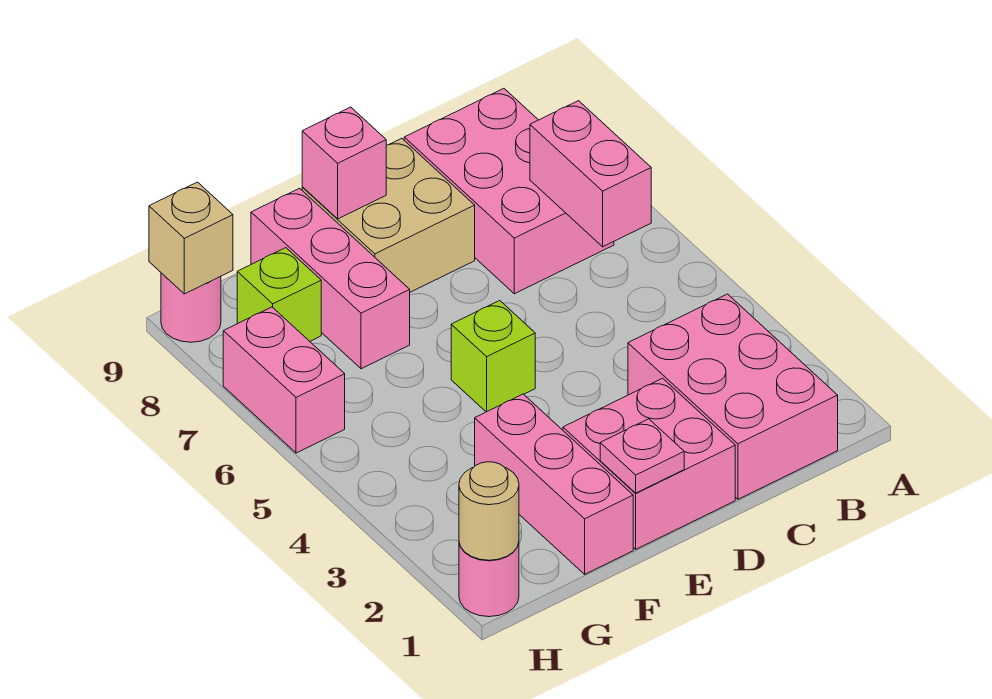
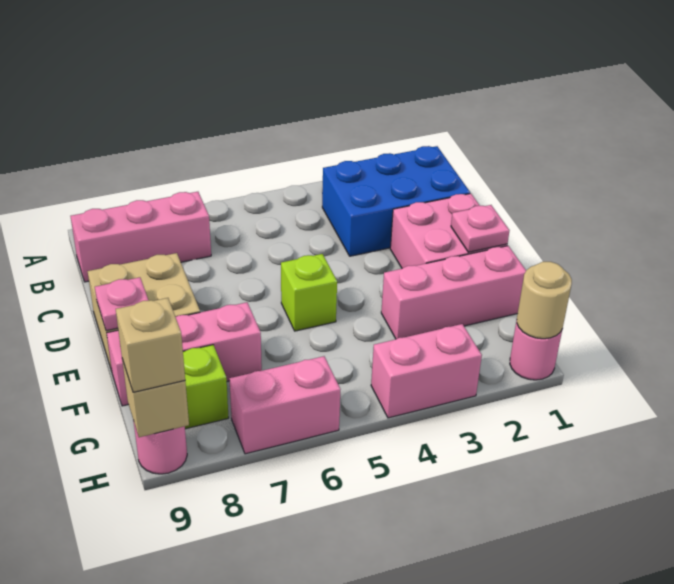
pink 2x3 brick [628,294,838,499] -> blue 2x3 brick [322,146,470,256]
pink 1x2 brick [530,101,651,247] -> pink 1x2 brick moved to [371,324,482,418]
pink 2x3 brick [404,89,614,294] -> pink 1x3 brick [71,192,211,282]
pink 1x1 brick [302,107,386,219] -> pink 1x1 plate [95,277,149,331]
none -> tan 1x1 brick [116,298,185,392]

